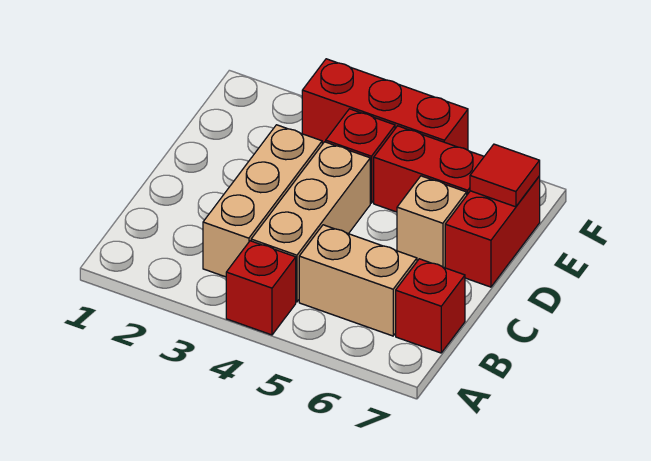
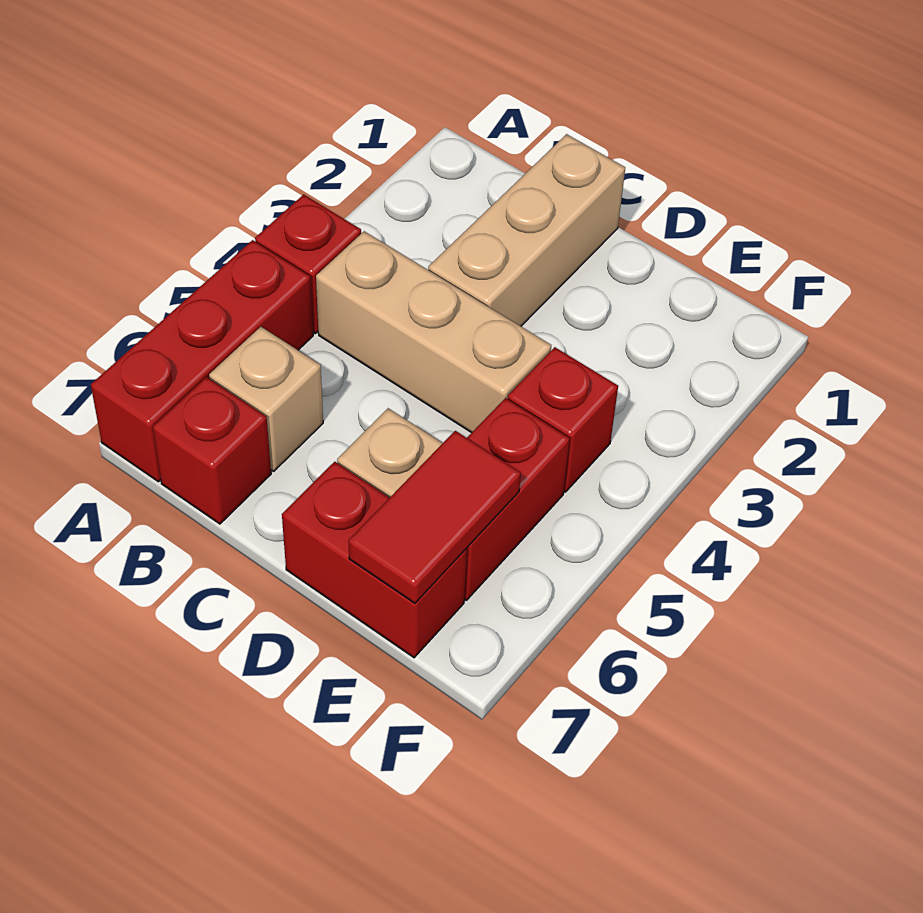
tan 1x3 brick [203,125,322,277] -> tan 1x3 brick turned to [428,134,625,326]
tan 1x2 brick [299,225,417,336] -> tan 1x1 brick [209,327,323,471]
red 1x1 tile [470,144,540,207] -> red 1x2 tile [348,431,521,603]
red 1x3 brick [302,59,468,150] -> red 1x3 brick moved to [91,240,313,482]

